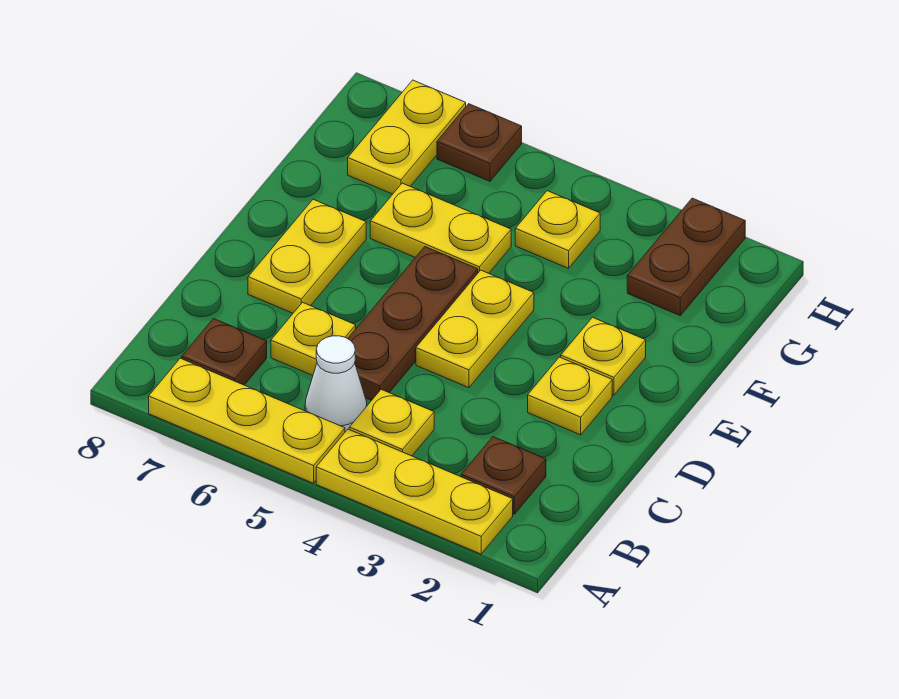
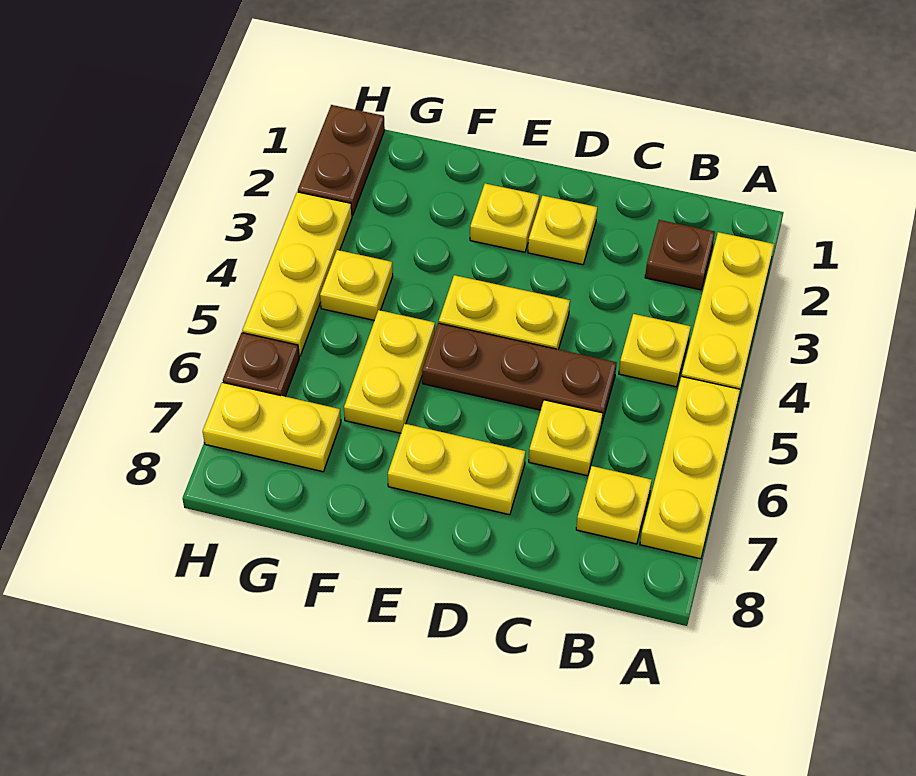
white 1x1 cone [305,336,367,432] -> none
brown 1x1 plate [182,319,267,385] -> yellow 1x1 plate [576,466,652,544]
brown 1x2 plate [627,198,745,315] -> brown 1x2 plate turned to [298,105,385,216]
none -> yellow 1x3 plate [242,192,352,356]

